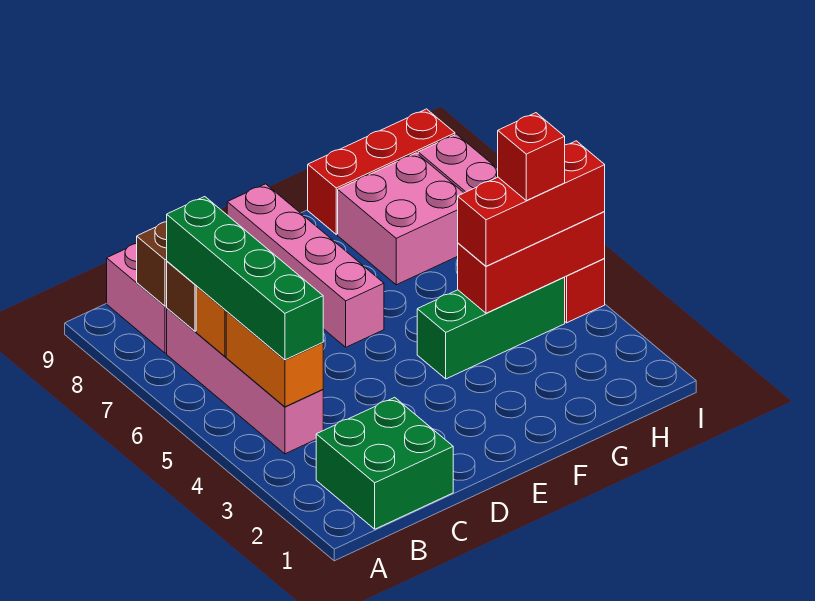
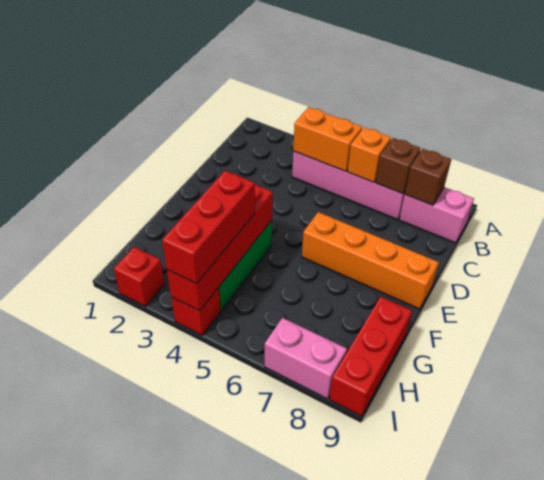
green 2x2 brick [316,397,453,529] -> none
green 1x4 brick [167,197,323,360] -> none
pink 1x4 brick [227,184,384,347] -> orange 1x4 brick [302,212,439,309]
red 1x3 brick [458,212,605,313] -> red 1x4 brick [167,184,273,311]
pink 2x2 brick [338,153,464,285] -> none
red 1x1 brick [498,113,565,201] -> red 1x1 brick moved to [114,247,165,306]

